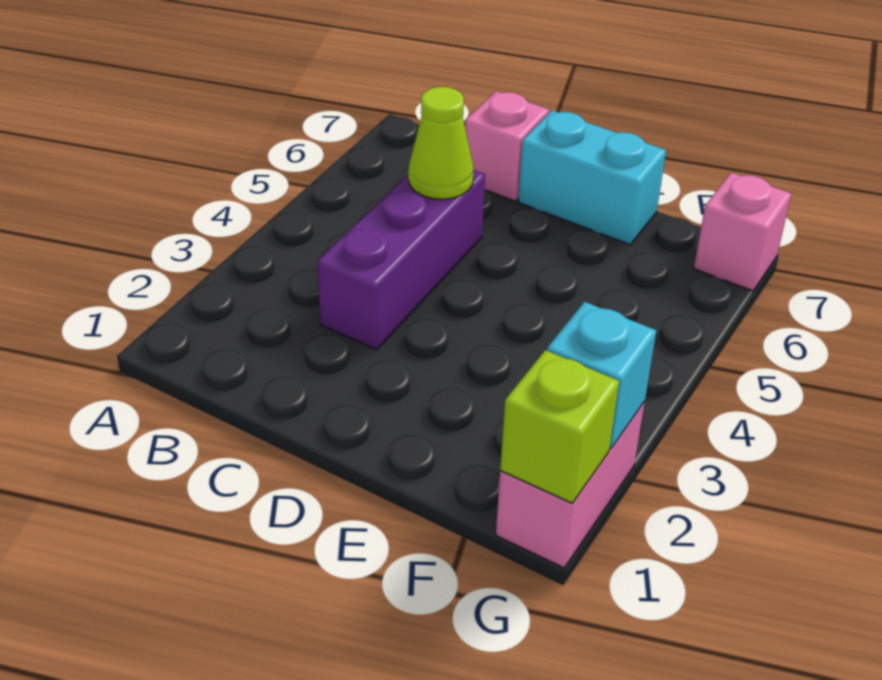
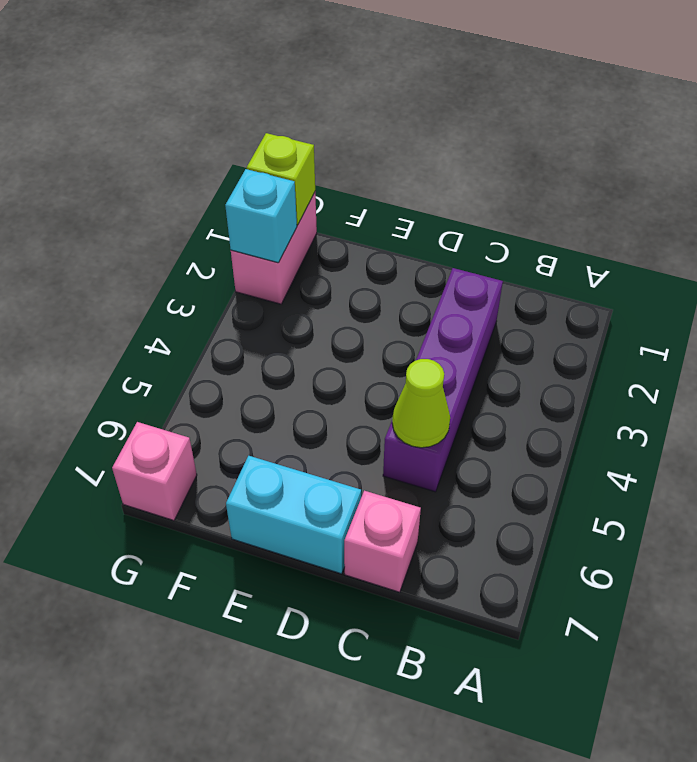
purple 1x3 brick [317,170,485,349] -> purple 1x4 brick [383,268,503,492]

